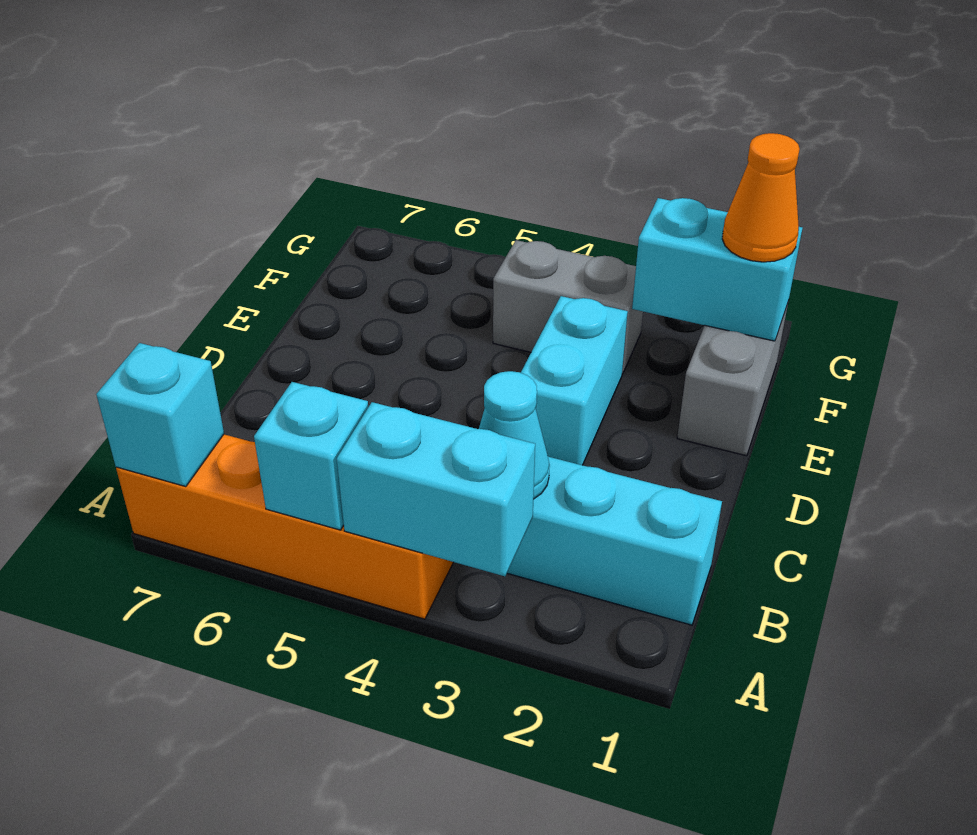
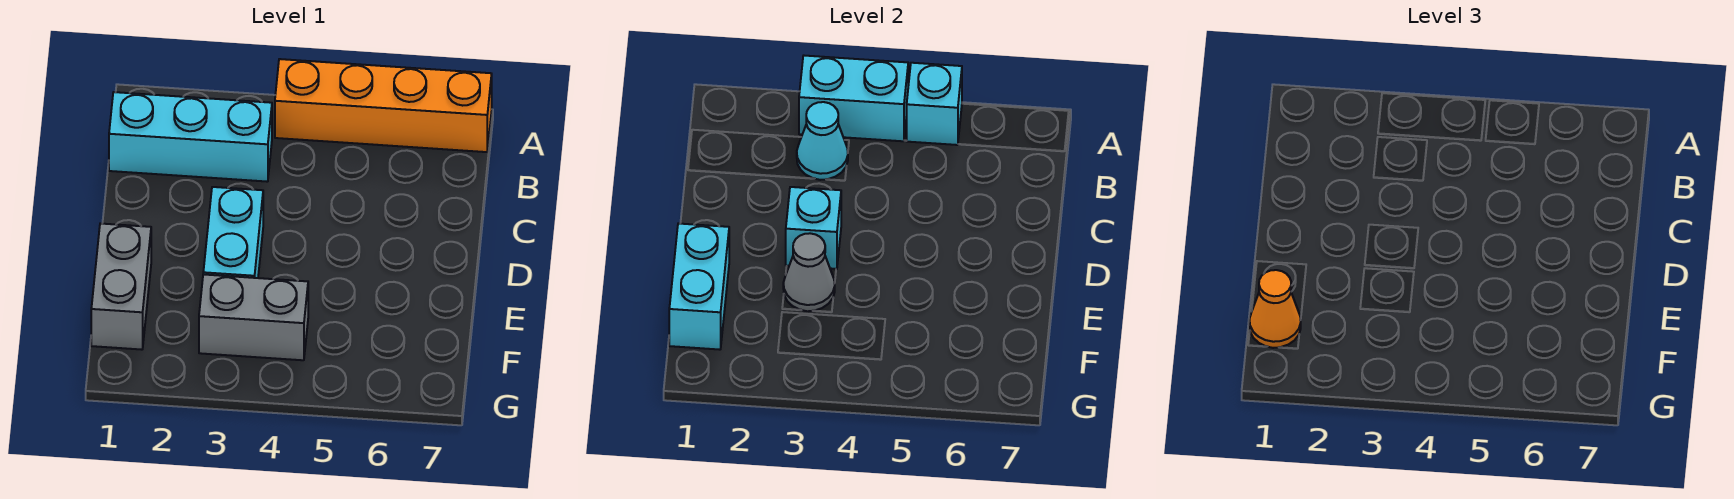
cyan 1x1 brick [96,343,224,487] -> cyan 1x1 brick moved to [786,187,841,269]
none -> grey 1x1 cone [783,233,835,311]
cyan 1x2 brick [632,198,802,341] -> cyan 1x2 brick turned to [669,223,729,350]

